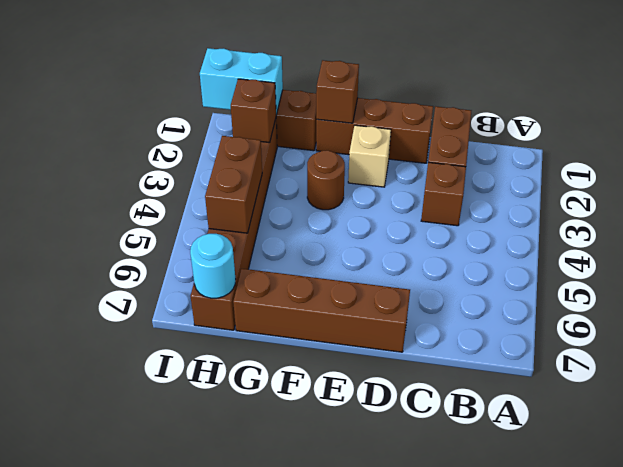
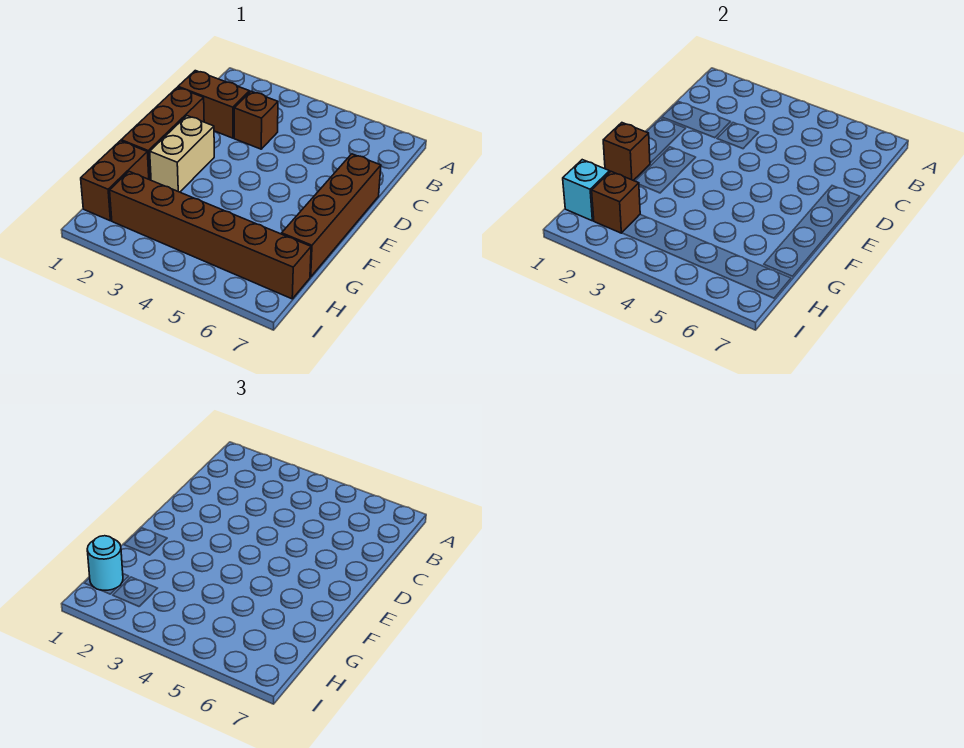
tan 1x1 brick [348,125,391,187] -> tan 1x2 brick [150,116,214,192]
brown 1x1 round brick [307,150,345,210] -> none
cyan 1x2 brick [200,48,283,115] -> cyan 1x1 brick [563,160,610,221]
brown 1x2 brick [205,136,262,233] -> none
cyan 1x1 round brick [190,234,236,298] -> cyan 1x1 round brick moved to [87,536,123,590]

